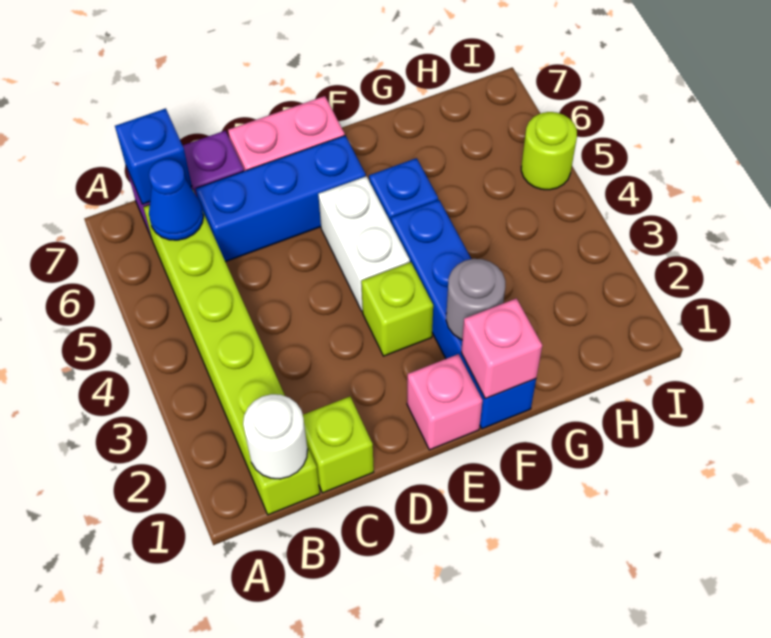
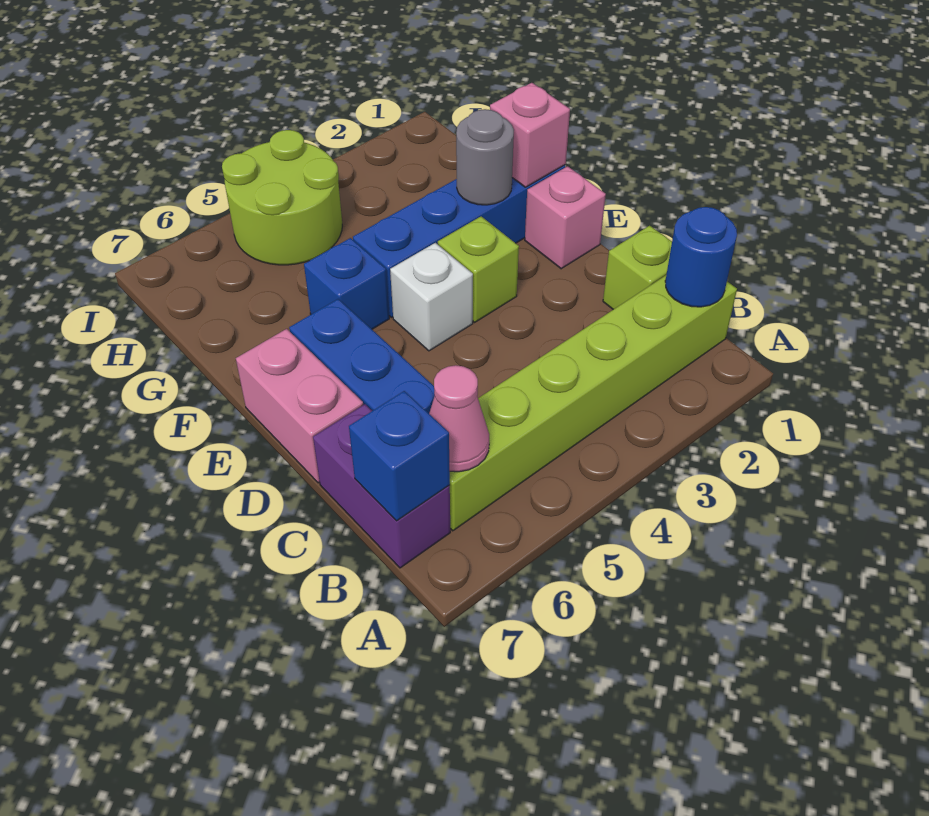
white 1x1 round brick [243,394,308,479] -> blue 1x1 round brick [665,207,737,307]
blue 1x1 cone [149,159,203,240] -> pink 1x1 cone [429,365,489,472]
white 1x2 brick [318,176,410,311] -> white 1x1 brick [390,243,473,351]
lime 1x1 round brick [521,112,577,190] -> lime 2x2 round brick [222,130,342,265]

